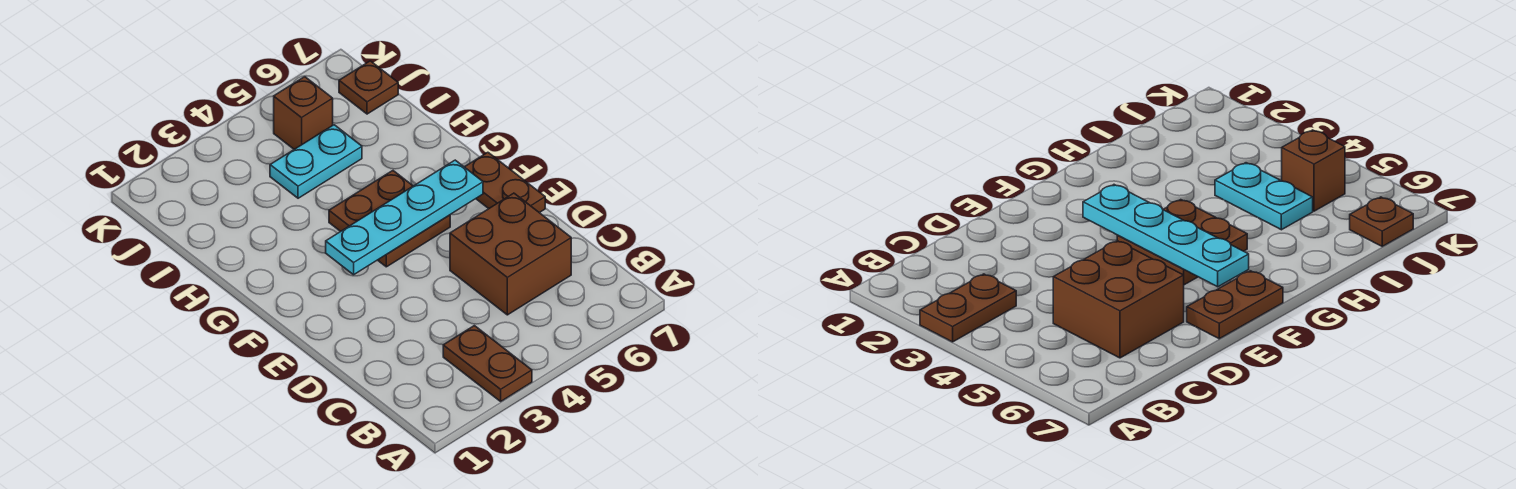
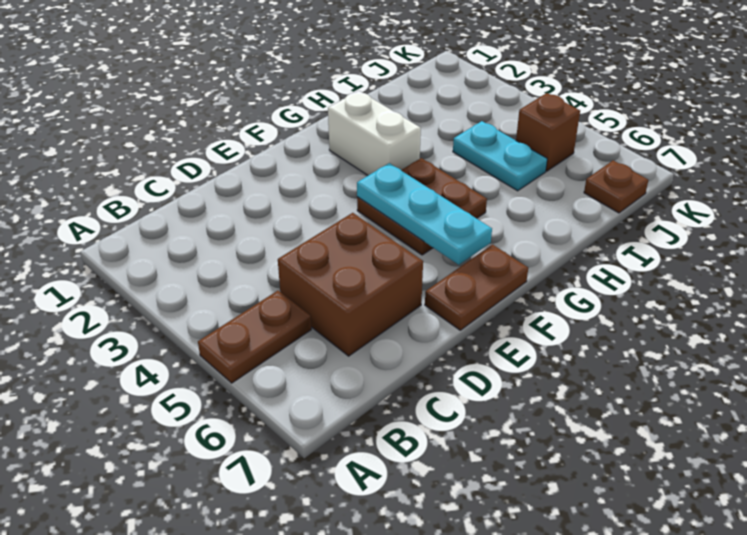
brown 1x2 plate [443,326,532,401] -> brown 1x2 plate moved to [198,291,311,383]
cyan 1x4 plate [326,160,483,275] -> cyan 1x3 plate [357,163,492,265]
none -> white 1x2 brick [328,91,421,175]

